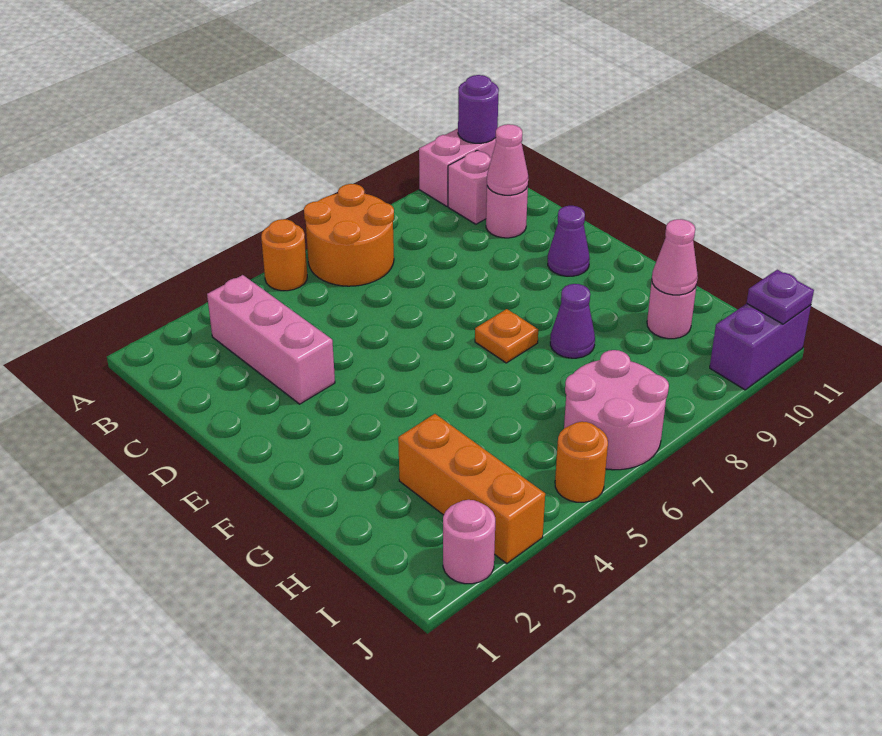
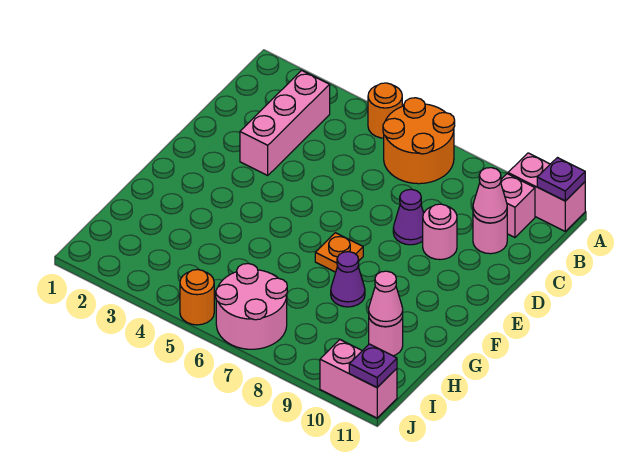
purple 1x1 round brick [458,75,499,143] -> purple 1x1 plate [537,158,585,201]
purple 1x1 cone [548,206,590,276] -> purple 1x1 cone moved to [393,189,424,245]
orange 1x3 brick [398,414,545,563] -> none
pink 1x1 round brick [443,500,495,584] -> pink 1x1 round brick moved to [423,204,457,260]
purple 1x2 brick [710,304,811,390] -> pink 1x2 brick [320,340,397,418]

